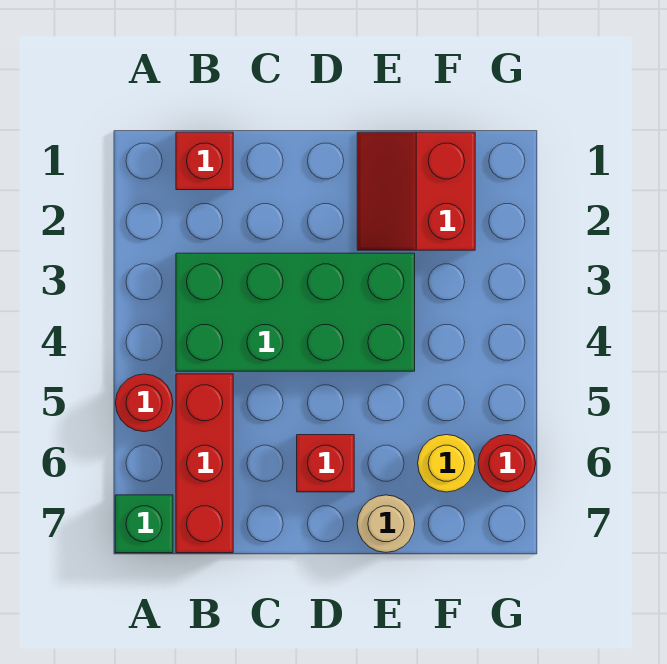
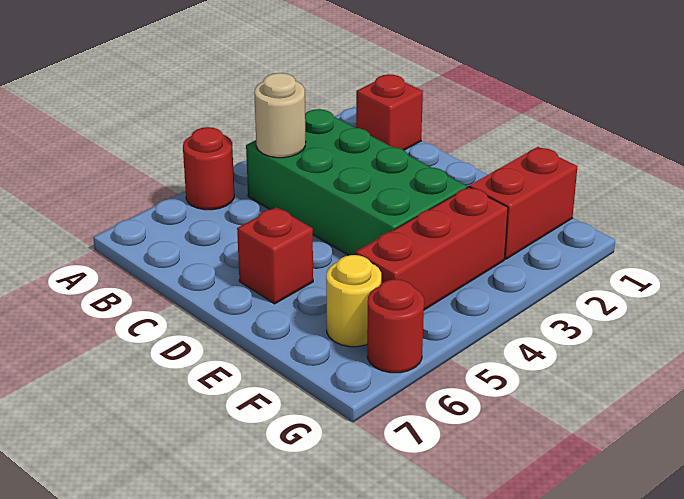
green 1x1 brick [115,495,173,553] -> none
red 1x3 brick [176,374,233,553] -> red 1x3 brick moved to [356,187,508,310]
tan 1x1 round brick [357,495,415,552] -> tan 1x1 round brick moved to [254,73,306,158]

